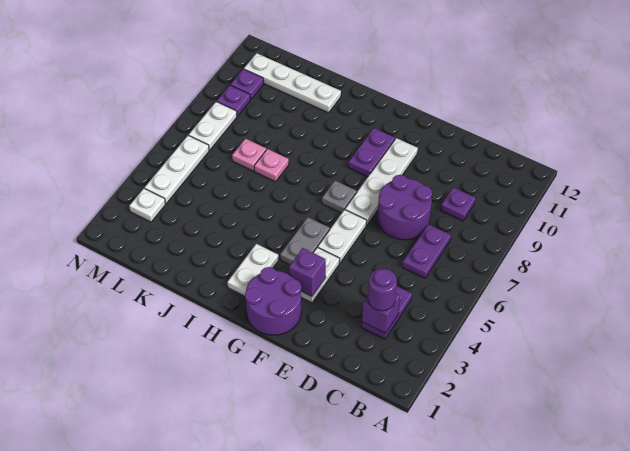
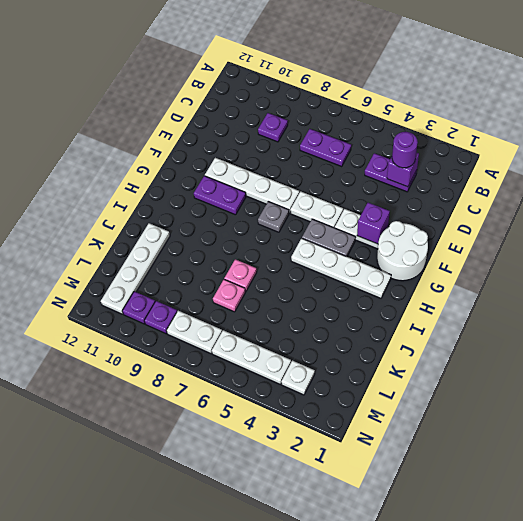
purple 2x2 round brick [378,175,432,240] -> none
purple 2x2 round brick [245,267,301,335] -> white 2x2 round brick [377,221,428,281]
white 1x2 plate [227,244,279,296] -> white 1x4 plate [291,238,391,298]

